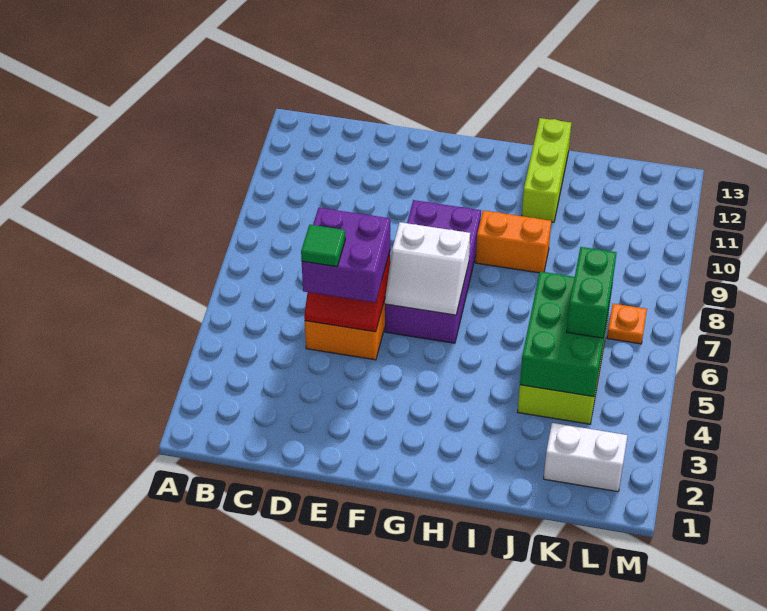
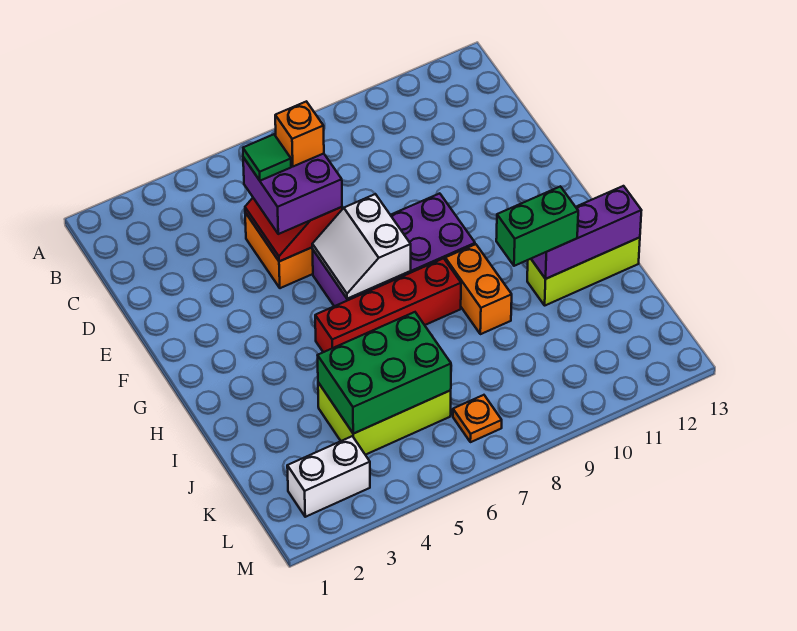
none -> orange 1x1 brick [275,101,324,166]
none -> red 1x4 brick [315,258,461,352]
none -> purple 1x3 brick [531,186,642,279]
white 1x2 brick [544,423,627,492] -> white 1x2 brick turned to [287,436,370,517]
green 1x2 brick [567,247,617,338] -> green 1x2 brick moved to [496,186,578,266]

